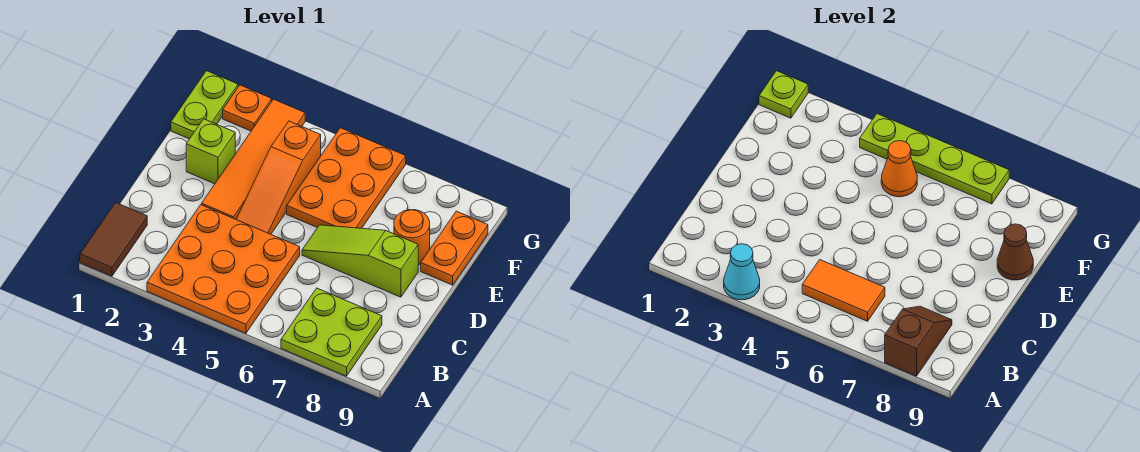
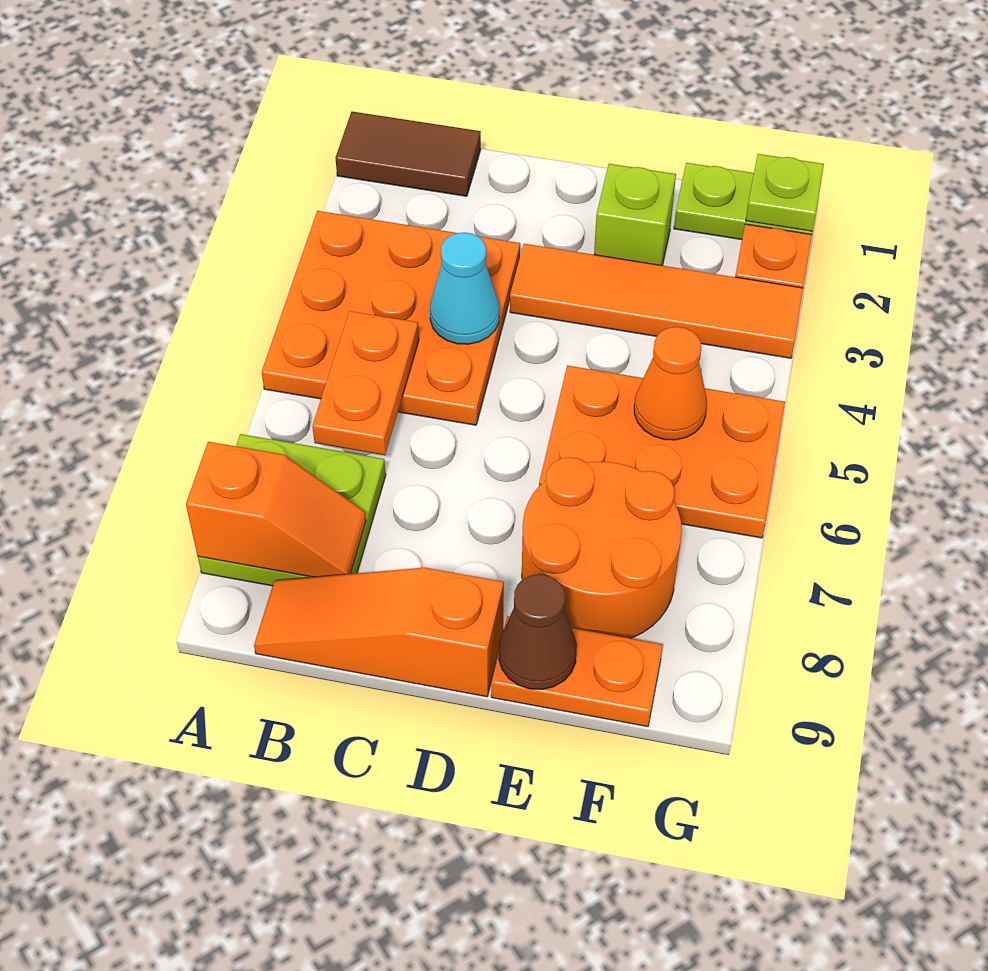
cyan 1x1 cone [724,244,760,300] -> cyan 1x1 cone moved to [430,232,499,344]
brown 1x2 slope [885,306,952,376] -> orange 1x2 slope [186,442,366,577]
orange 1x2 tile [802,260,885,321] -> orange 1x2 plate [312,311,419,455]
orange 1x3 slope [236,121,321,234] -> orange 1x3 slope moved to [254,568,504,697]
lime 1x3 slope [302,225,418,297] -> none
orange 1x1 round brick [394,210,430,265] -> orange 2x2 round brick [522,457,682,638]
lime 1x4 plate [860,114,1009,204] -> none

